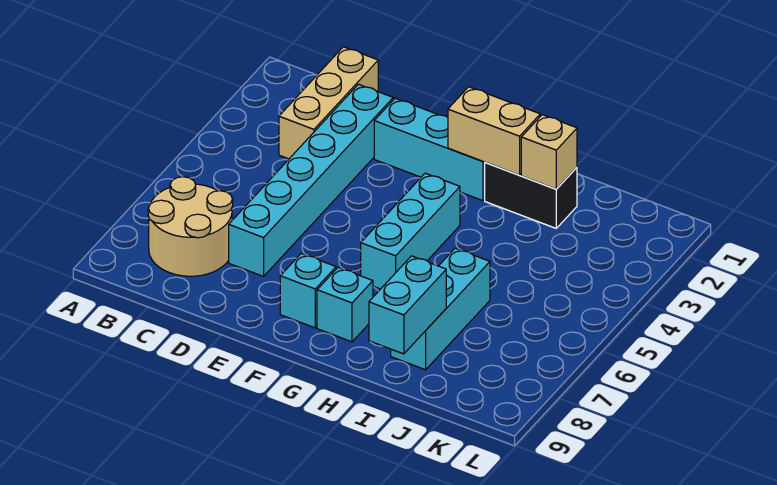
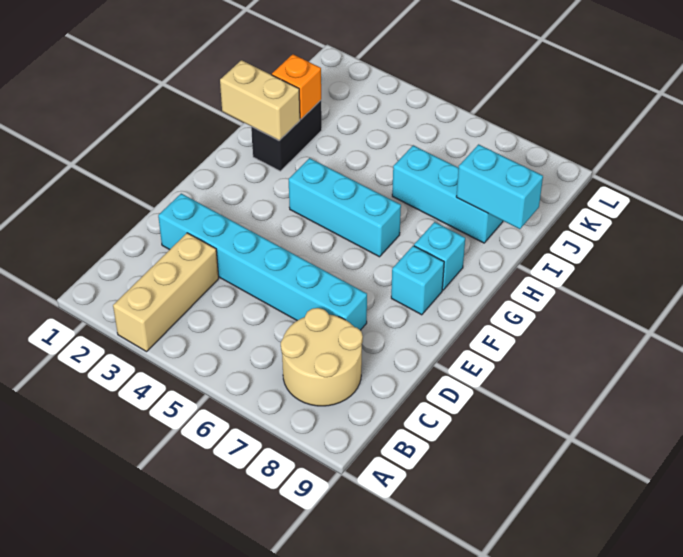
tan 1x3 brick [279,47,378,159] -> tan 1x3 brick turned to [113,233,219,352]
cyan 1x3 brick [374,98,485,201] -> none
tan 1x2 brick [448,87,540,175] -> tan 1x2 brick turned to [220,60,300,140]
tan 1x1 brick [521,115,577,189] -> orange 1x1 brick [272,54,321,119]

